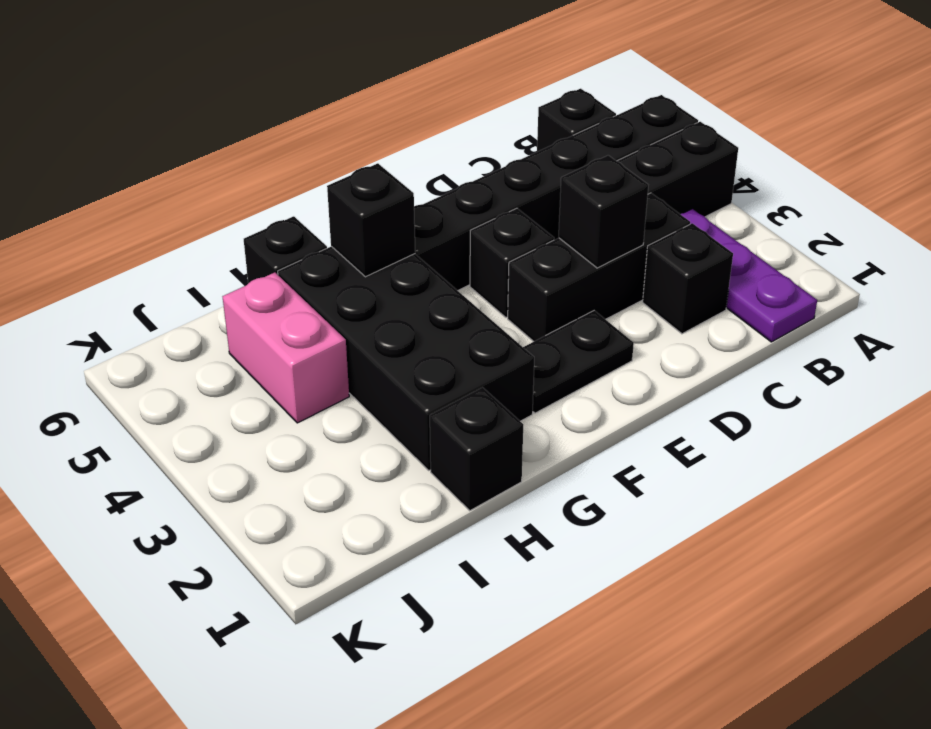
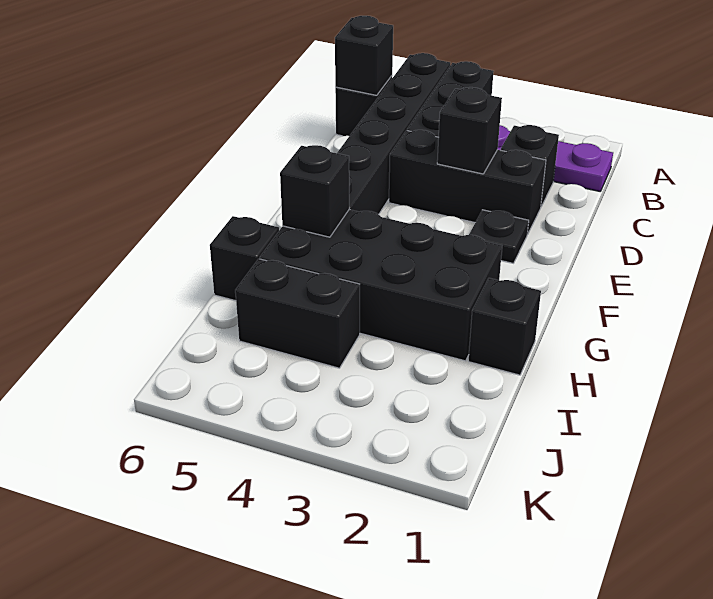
black 1x3 brick [508,193,690,342] -> black 1x3 brick turned to [389,130,546,234]
black 1x2 plate [523,311,634,413] -> black 1x1 plate [469,210,529,263]
black 1x1 brick [470,208,554,317] -> black 1x1 brick moved to [335,16,393,95]
pink 1x2 brick [223,272,349,423] -> black 1x2 brick [235,259,360,368]

